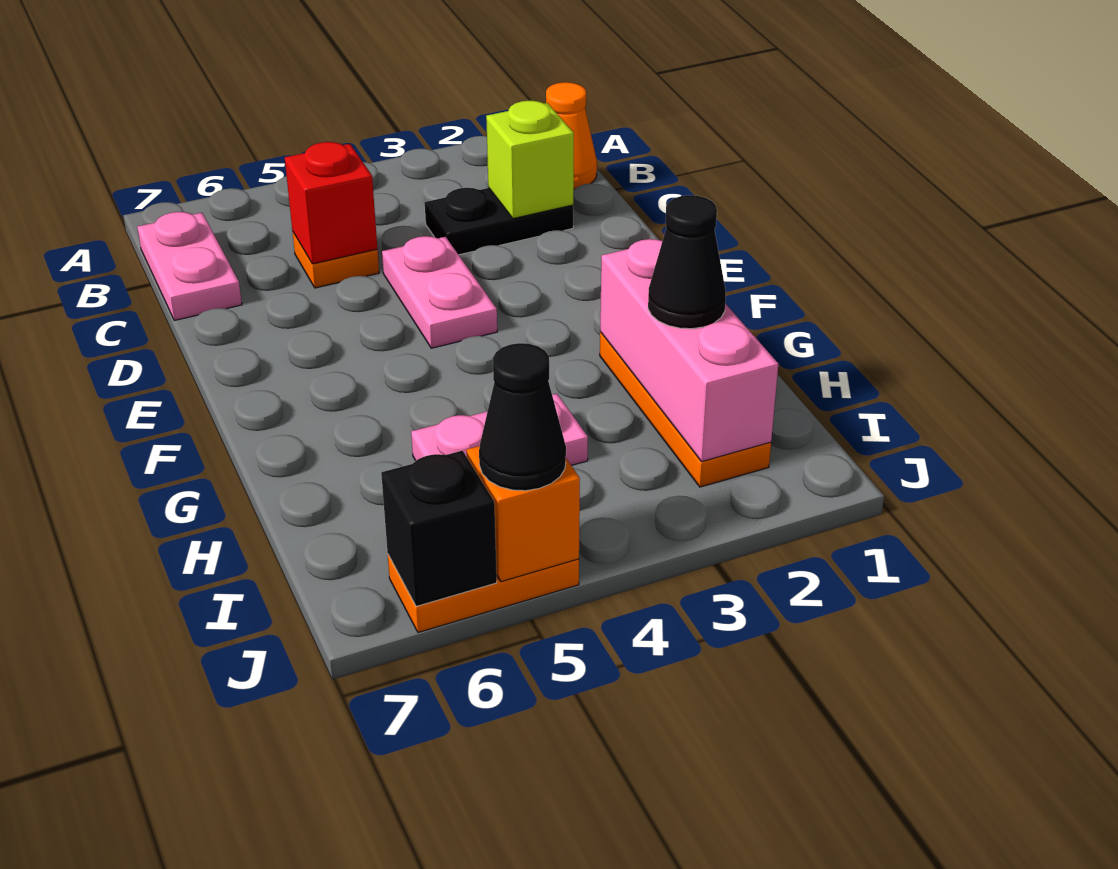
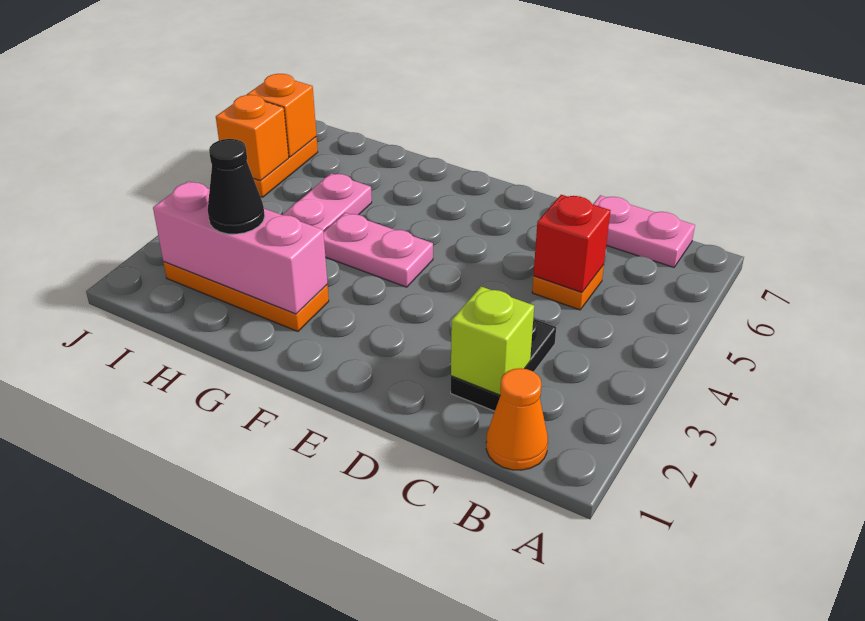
pink 1x2 plate [382,236,497,348] -> pink 1x2 plate moved to [324,213,433,287]
black 1x1 cone [479,343,566,491] -> none
black 1x1 brick [381,451,497,606] -> orange 1x1 brick [247,74,317,157]

